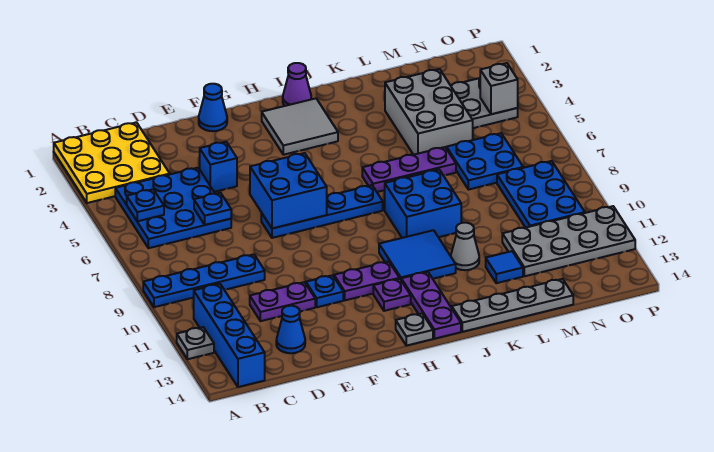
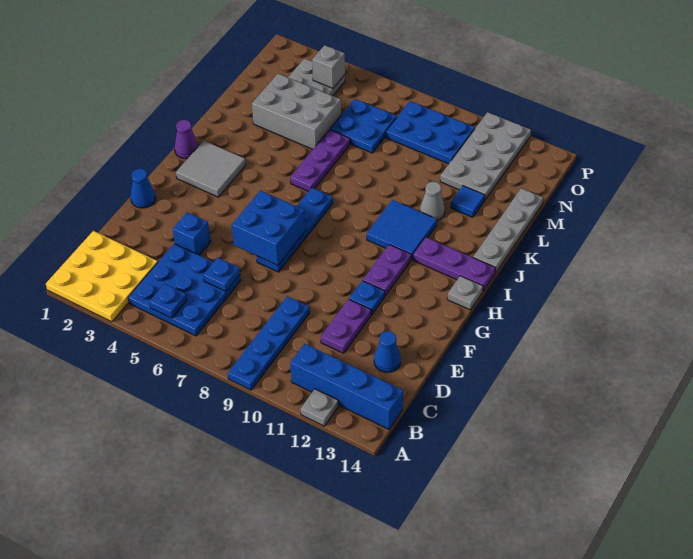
purple 1x1 plate [373,279,411,311] -> none
blue 2x2 brick [385,170,461,238] -> none

